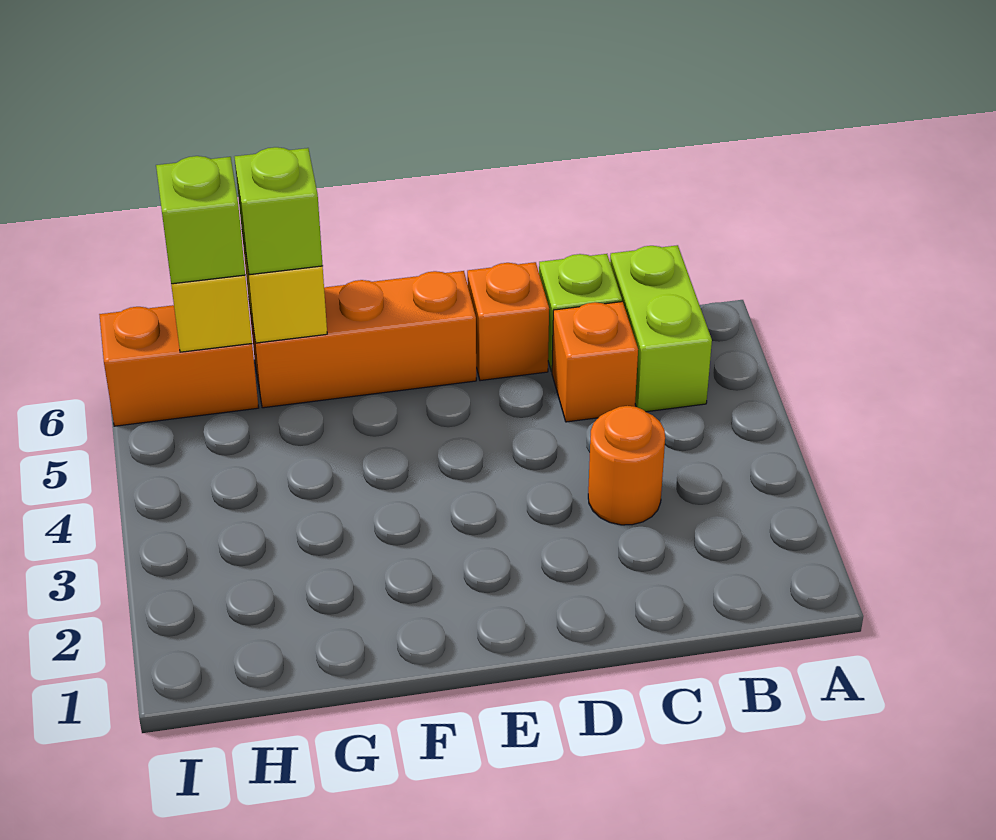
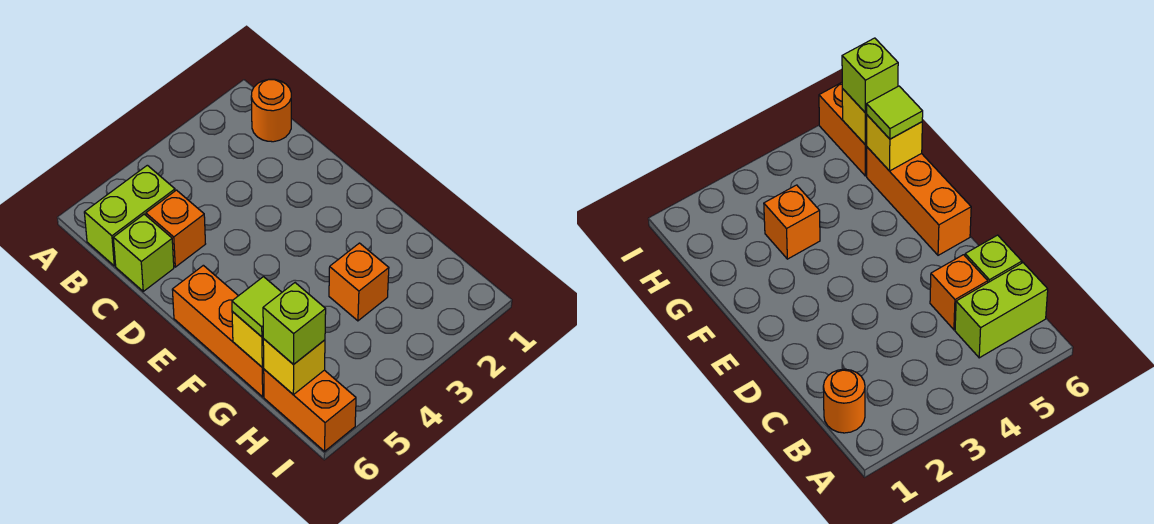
orange 1x1 round brick [588,406,665,525] -> orange 1x1 round brick moved to [251,79,291,142]
orange 1x1 brick [467,262,549,381] -> orange 1x1 brick moved to [329,243,389,321]
lime 1x1 brick [235,147,323,275] -> lime 1x1 tile [232,277,282,337]

